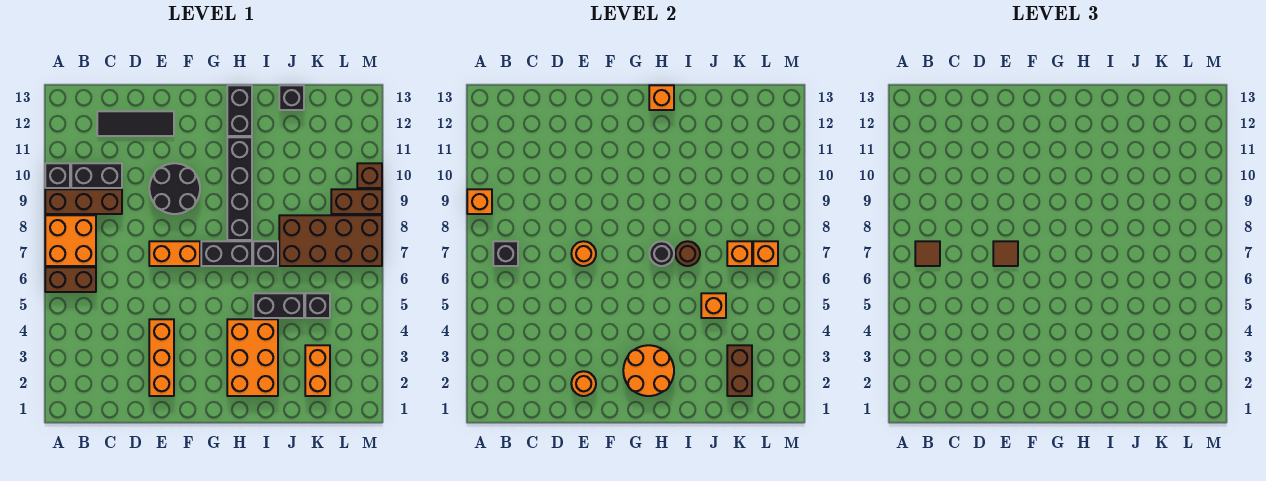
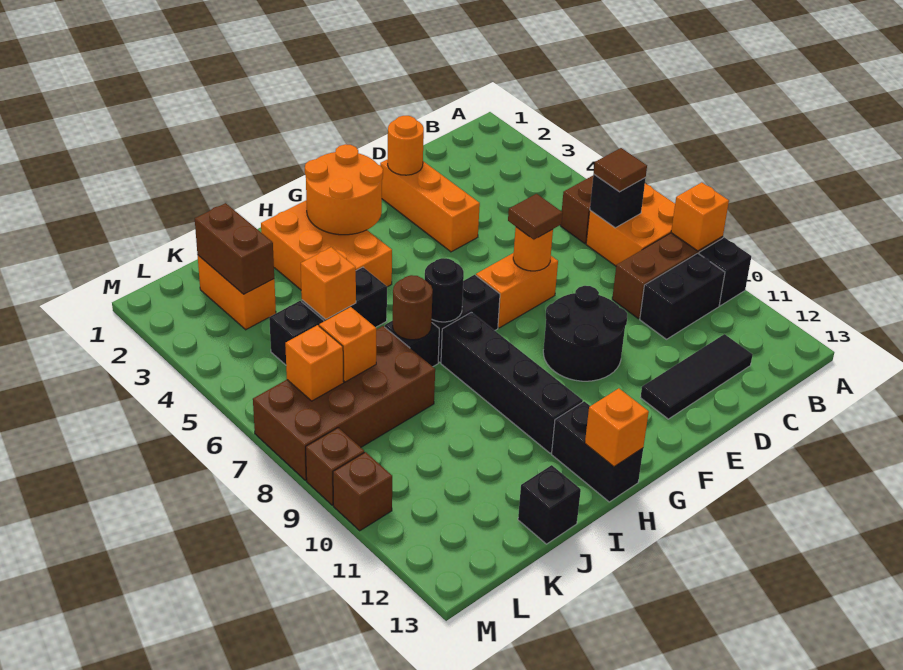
brown 1x2 brick [331,189,382,214] -> brown 1x1 brick [306,428,364,505]

